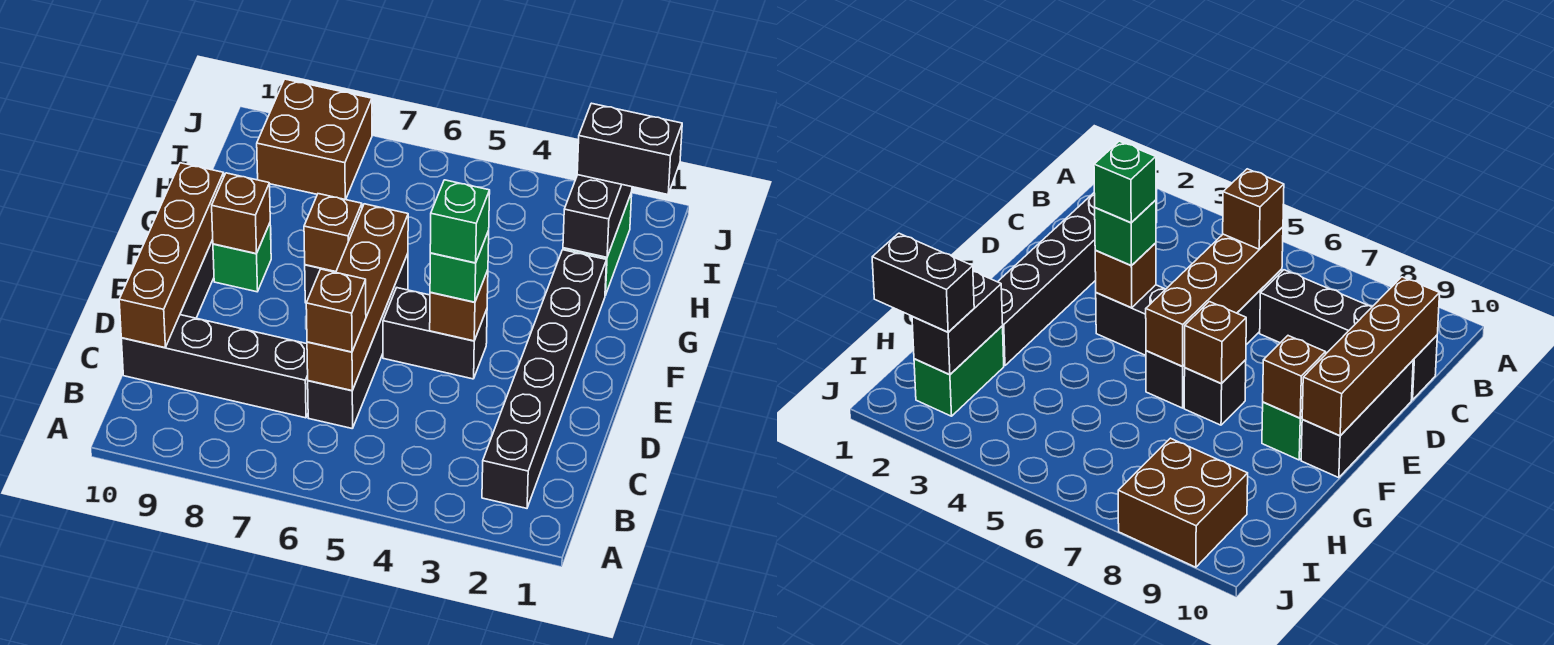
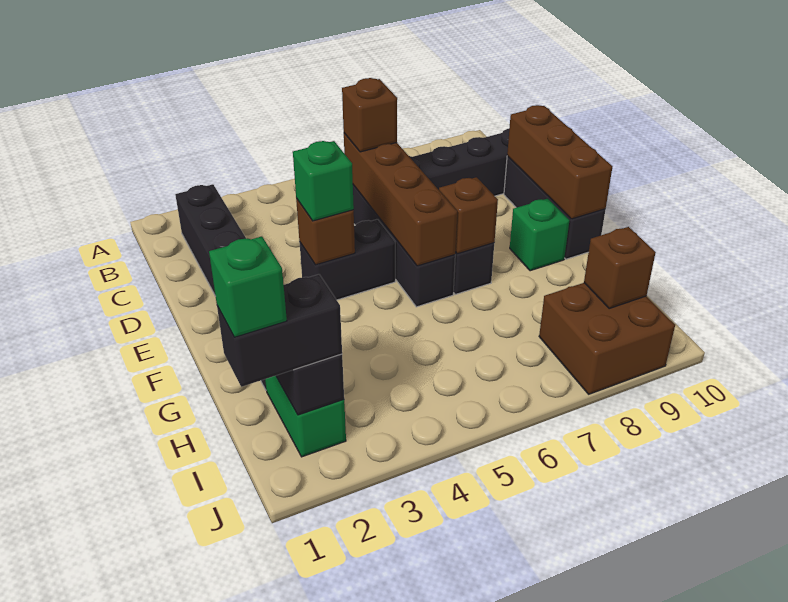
brown 1x4 brick [119,163,224,348] -> brown 1x3 brick [507,105,613,219]
green 1x1 brick [430,180,490,263] -> green 1x1 brick moved to [209,236,287,337]
brown 1x1 brick [212,173,270,254] -> brown 1x1 brick moved to [584,227,656,309]

